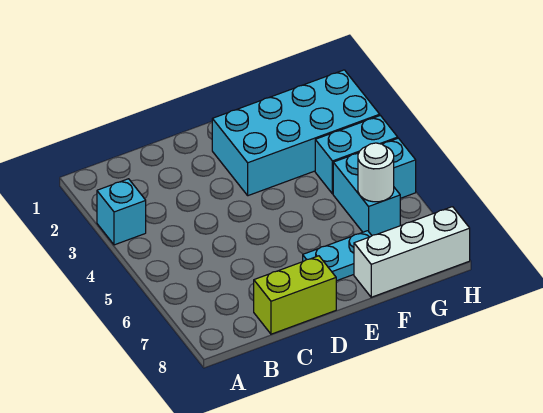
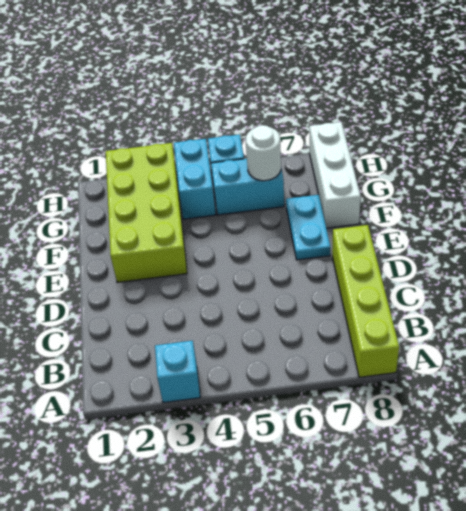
lime 1x2 brick [254,256,336,334] -> lime 1x4 brick [332,225,399,377]
cyan 2x4 brick [212,70,380,196] -> lime 2x4 brick [106,143,187,283]

